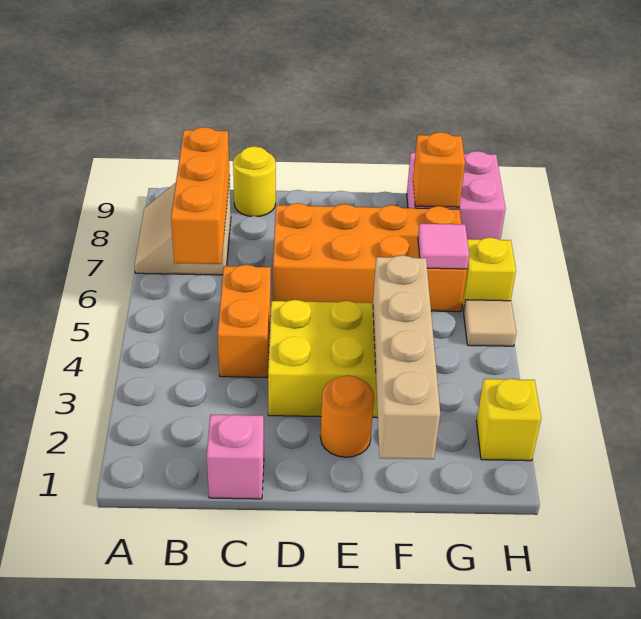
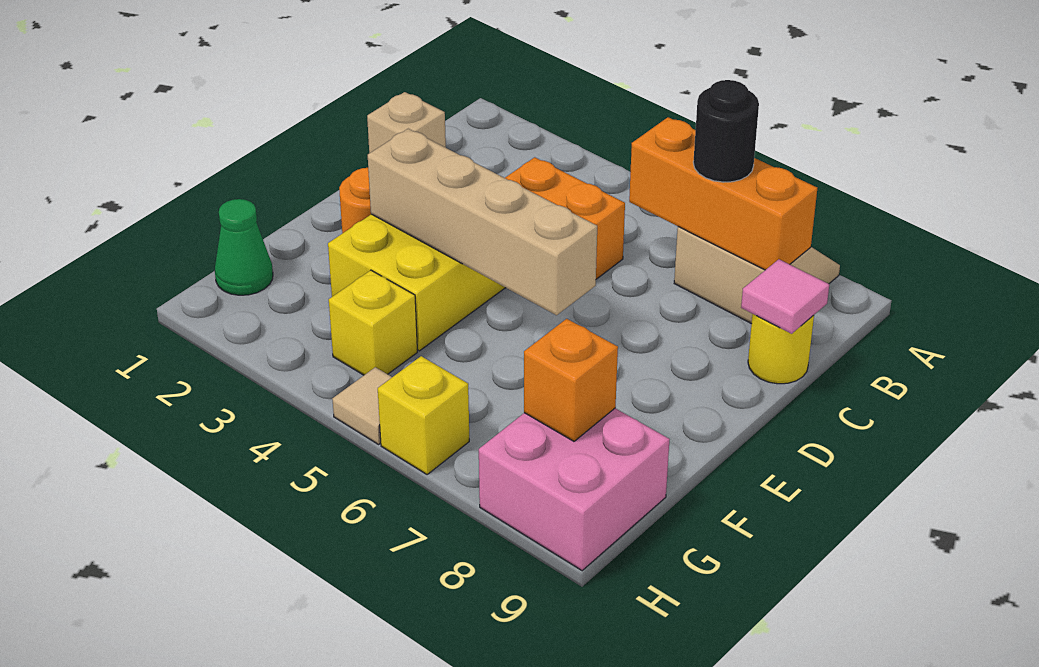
none -> black 1x1 round brick [693,80,759,182]
pink 1x1 brick [207,415,264,499] -> tan 1x1 brick [367,92,446,153]
orange 2x4 brick [273,203,467,312] -> none
tan 1x4 brick [373,255,440,459] -> tan 1x4 brick moved to [368,129,597,315]
none -> green 1x1 cone [215,199,273,295]
pink 1x1 tile [418,224,469,269] -> pink 1x1 tile moved to [741,259,829,334]
yellow 1x1 brick [476,379,541,461] -> yellow 1x1 brick moved to [329,270,417,375]

